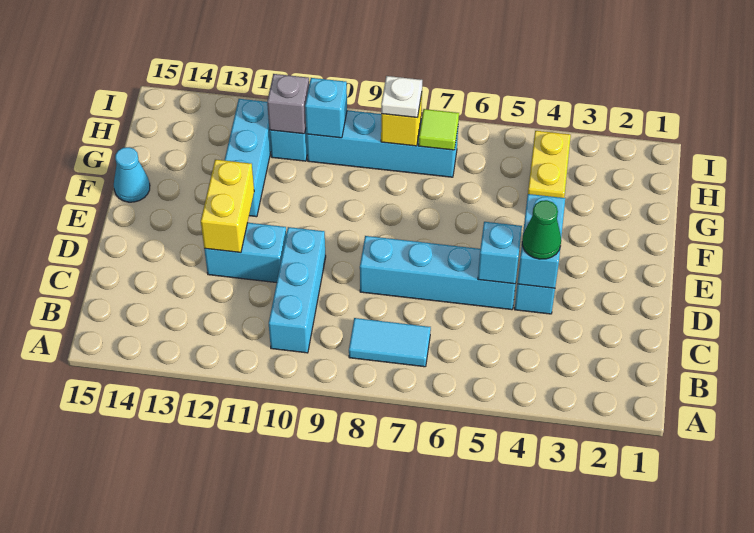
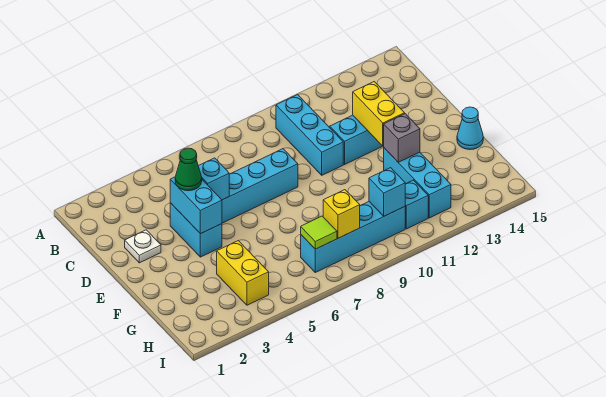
cyan 1x2 tile [349,318,431,367] -> none
white 1x1 plate [381,76,422,118] -> white 1x1 plate moved to [125,230,161,263]
grey 1x1 brick [267,74,309,134] -> grey 1x1 brick moved to [384,114,420,162]

